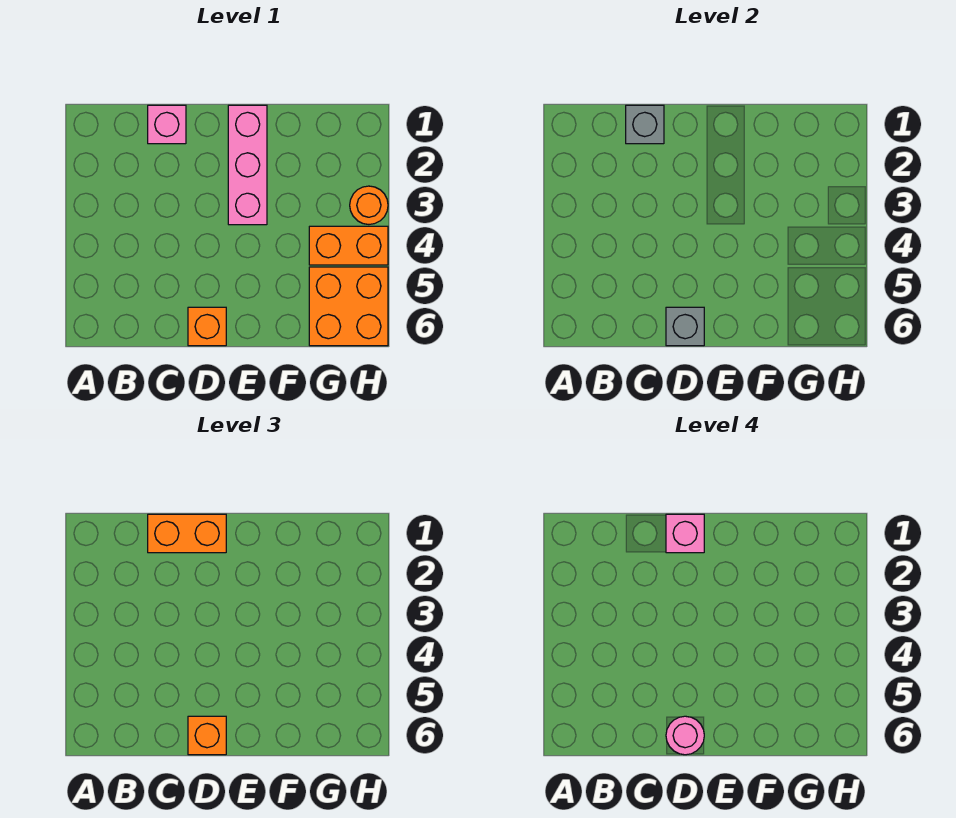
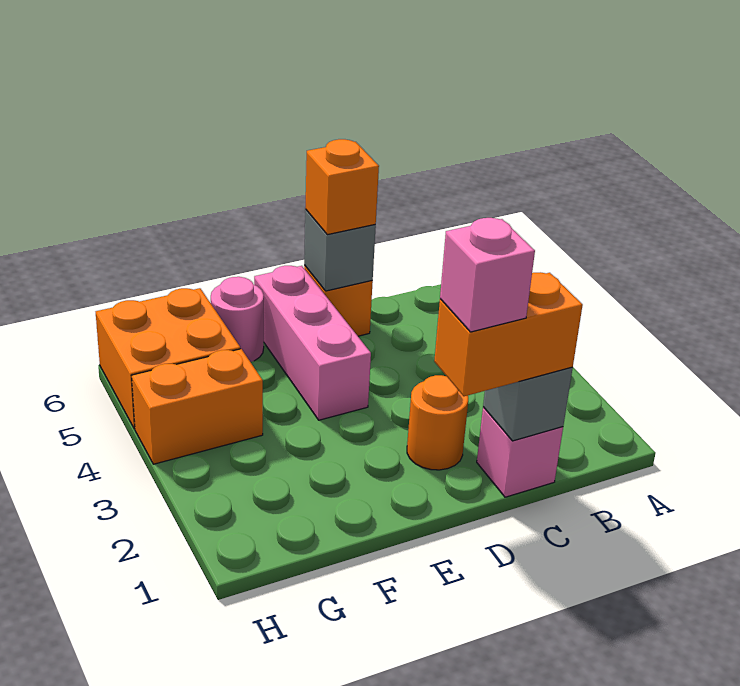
pink 1x1 round brick [666,716,704,755] -> pink 1x1 round brick moved to [211,277,264,362]
pink 1x3 brick [228,105,267,225] -> pink 1x3 brick moved to [254,266,371,420]
orange 1x1 round brick [350,186,388,224] -> orange 1x1 round brick moved to [407,375,468,470]

